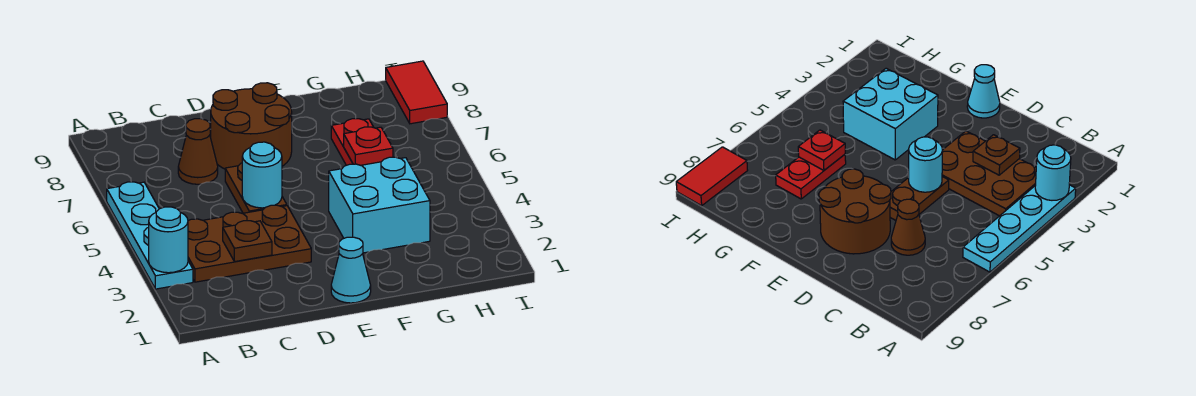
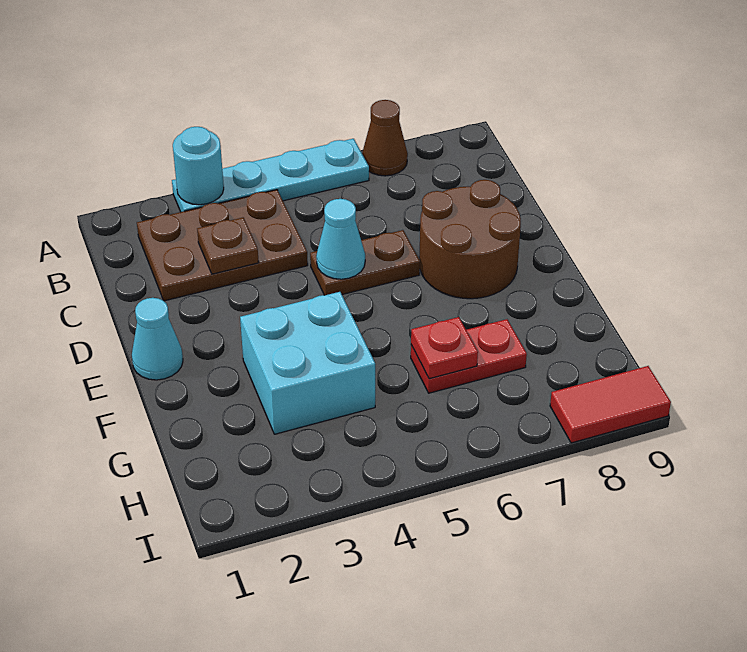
brown 2x3 plate [188,205,311,282] -> brown 2x3 plate turned to [137,190,308,301]
brown 1x1 cone [178,119,218,184] -> brown 1x1 cone moved to [362,100,408,176]
cyan 1x1 round brick [242,142,282,208] -> cyan 1x1 cone [316,199,365,279]

